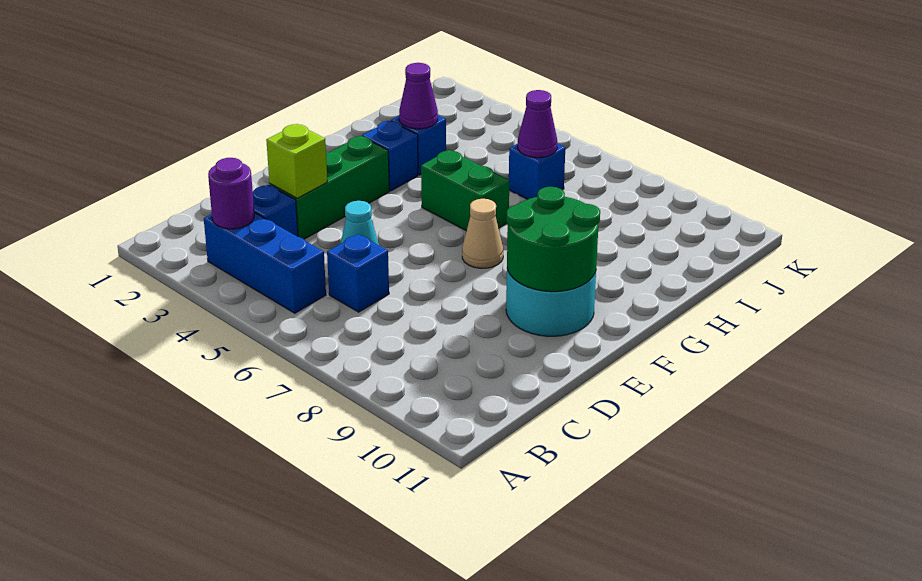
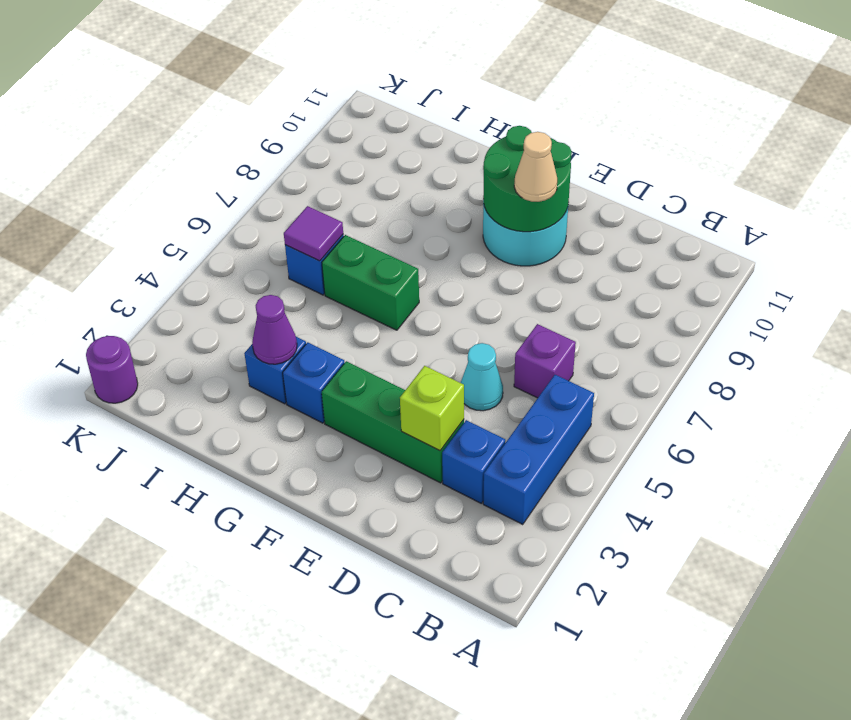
purple 1x1 round brick [208,158,254,229] -> purple 1x1 round brick moved to [86,336,138,403]
blue 1x1 brick [327,234,389,312] -> purple 1x1 brick [514,324,576,398]
tan 1x1 cone [462,199,503,268] -> tan 1x1 cone moved to [514,132,557,202]
green 1x2 brick [421,150,509,231] -> green 1x2 brick turned to [322,235,419,330]
purple 1x1 cone [518,90,557,158] -> purple 1x1 tile [284,206,343,261]

